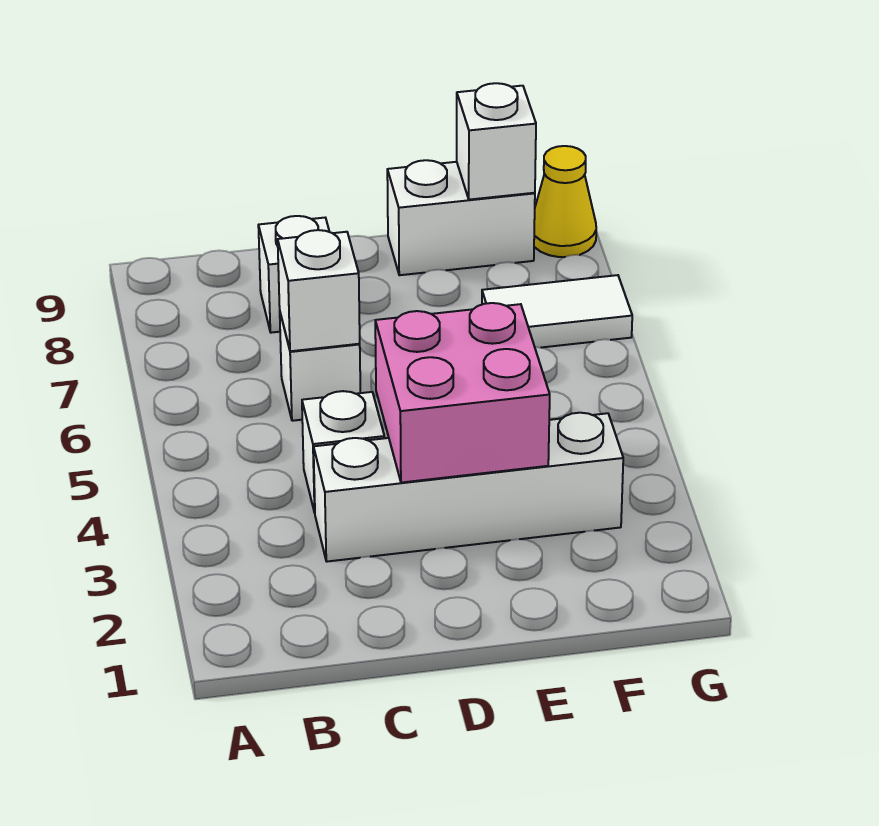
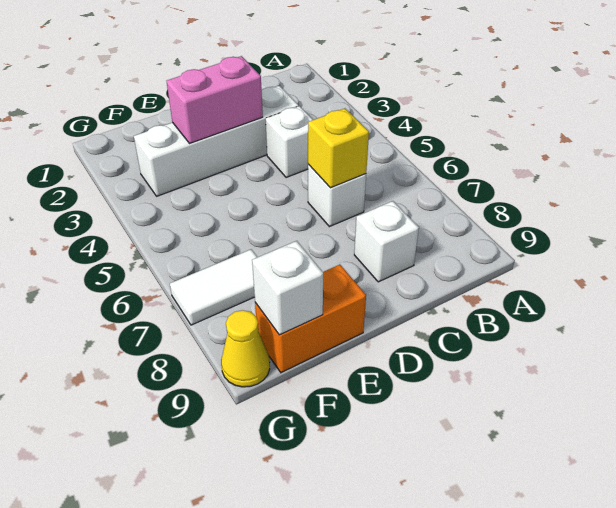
white 1x1 brick [278,230,360,351] -> yellow 1x1 brick [308,108,369,188]
pink 2x2 brick [375,303,550,483] -> pink 1x2 brick [167,56,263,144]
white 1x2 brick [387,160,535,275] -> orange 1x2 brick [255,265,366,373]

